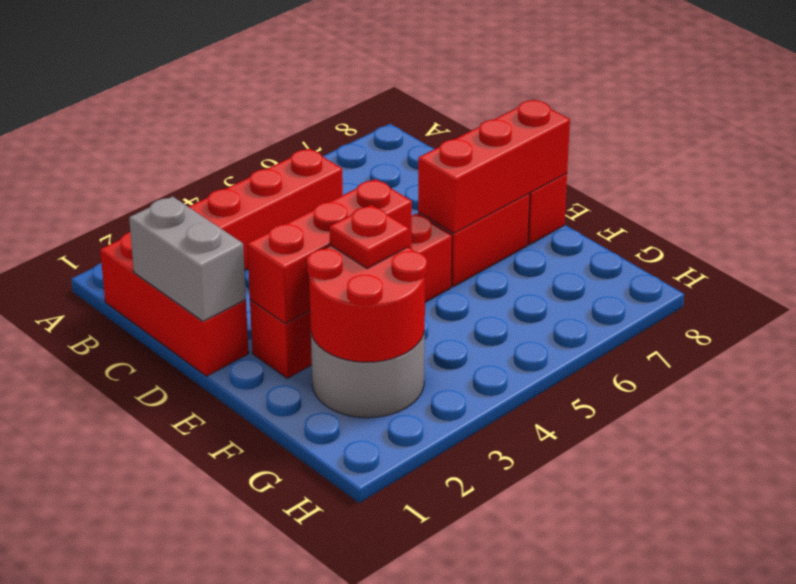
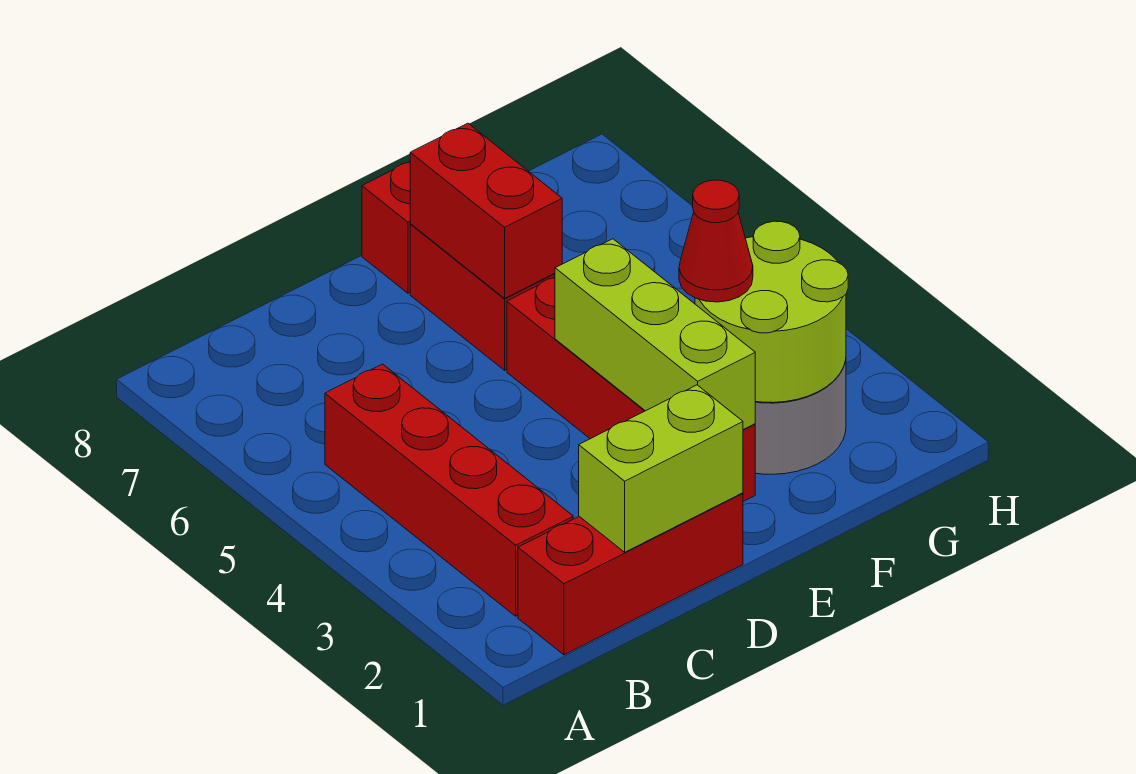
grey 1x2 brick [129,197,246,321] -> lime 1x2 brick [579,385,743,552]
red 1x3 brick [247,179,412,323] -> lime 1x3 brick [555,239,755,430]
red 1x3 brick [418,100,570,233] -> red 1x2 brick [410,123,562,298]
red 2x2 round brick [307,245,427,362] -> lime 2x2 round brick [695,221,848,403]
red 1x1 plate [329,205,409,269] -> red 1x1 cone [679,180,753,302]

